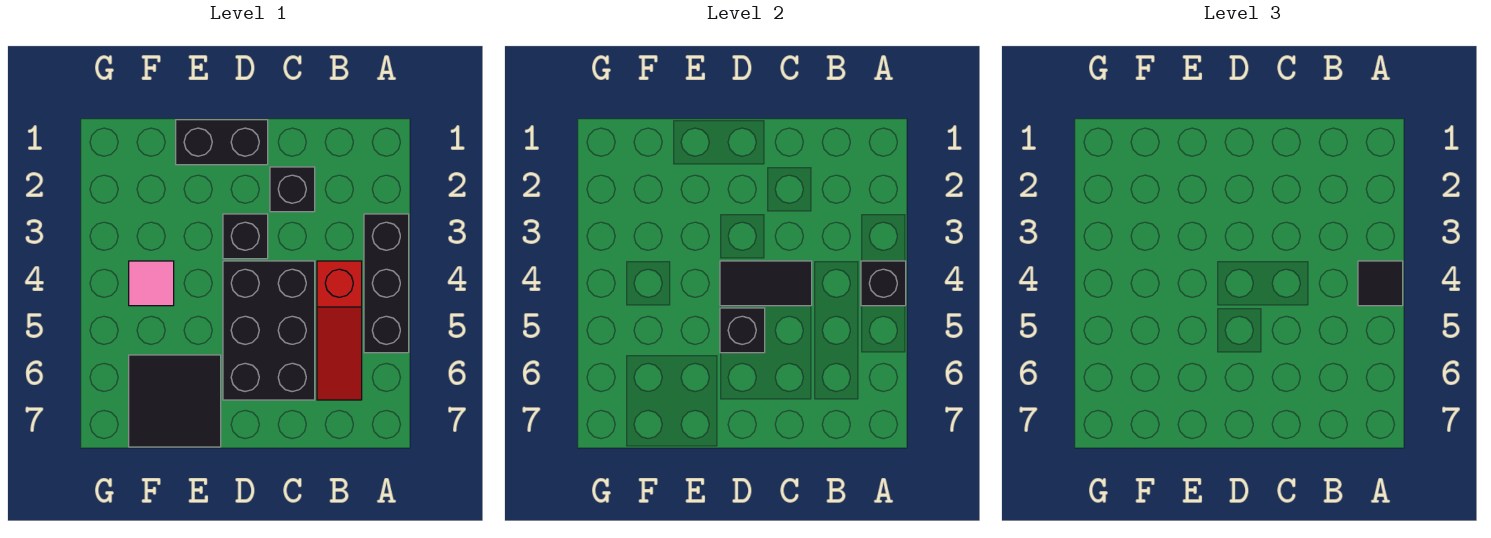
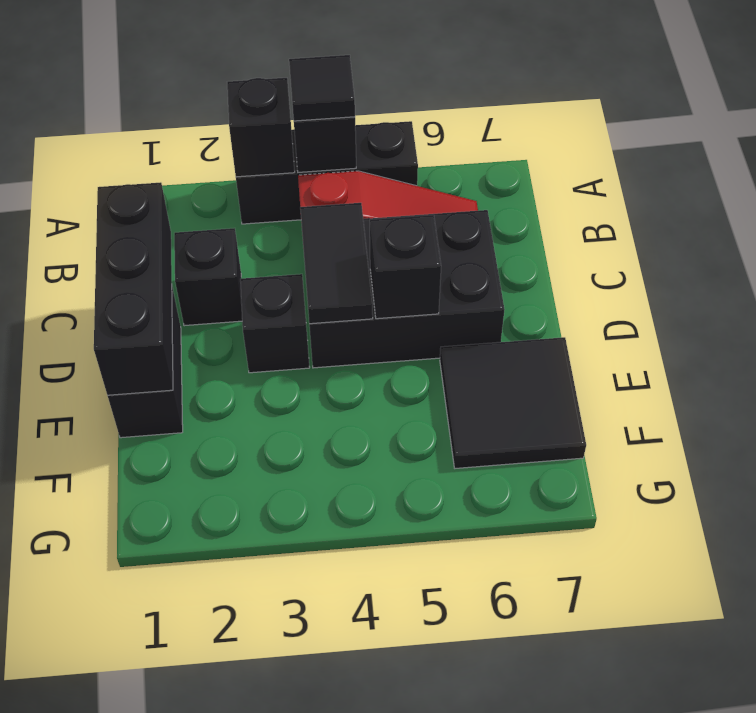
none -> black 1x1 brick [227,78,295,177]
none -> black 1x3 brick [94,182,173,395]
pink 1x1 tile [129,261,174,306] -> none

